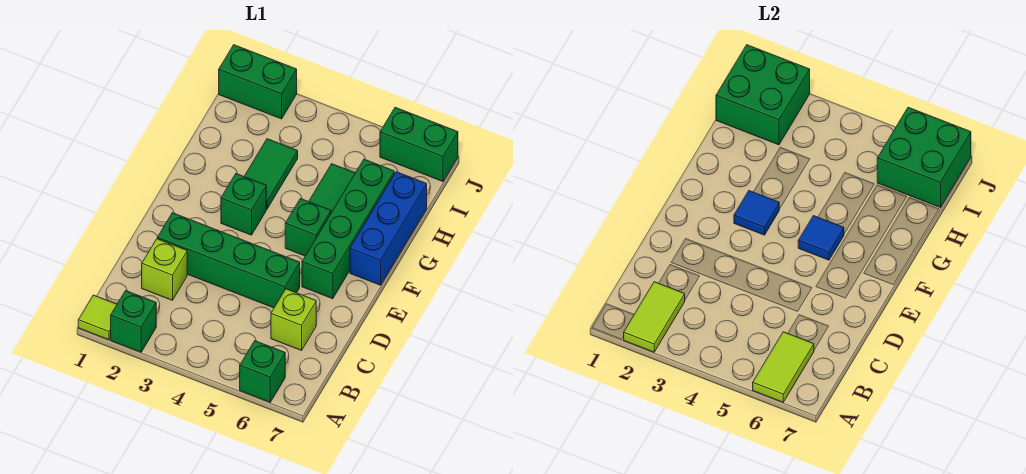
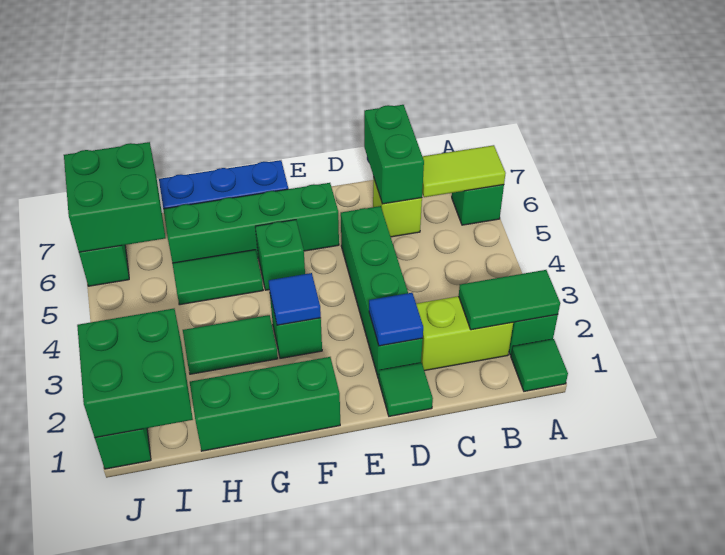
lime 1x1 tile [78,295,117,340] -> green 1x1 tile [511,339,568,391]
lime 1x2 tile [623,282,685,352] -> green 1x2 tile [459,270,560,330]
lime 1x1 brick [142,239,187,300] -> lime 1x2 brick [416,296,513,371]
none -> green 1x2 brick [364,105,424,204]
none -> green 1x1 tile [379,363,433,416]
none -> green 1x3 brick [190,357,340,451]
blue 1x1 tile [798,216,844,260] -> blue 1x1 tile moved to [369,293,423,346]

